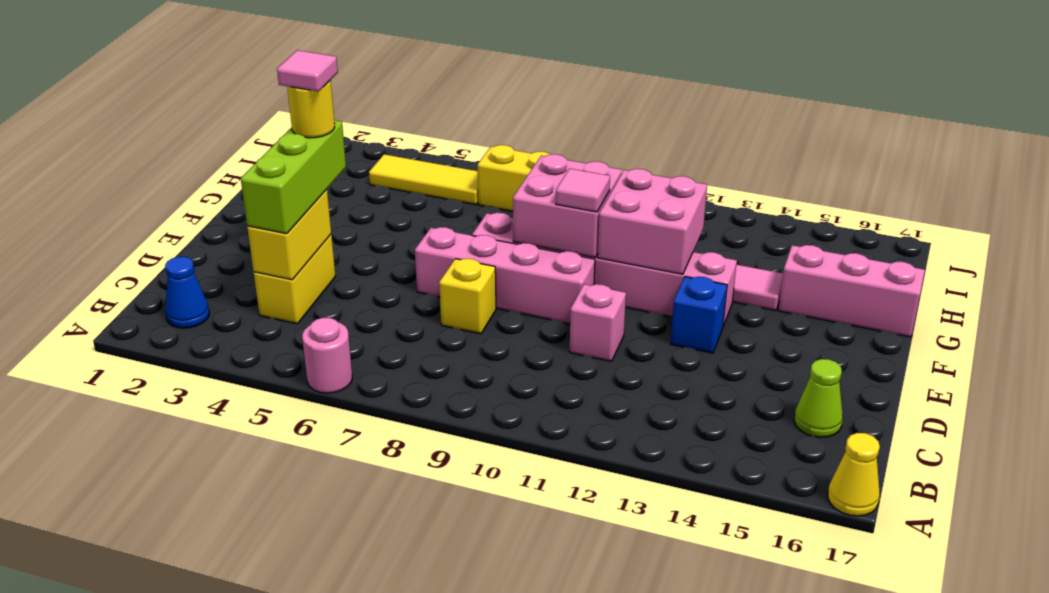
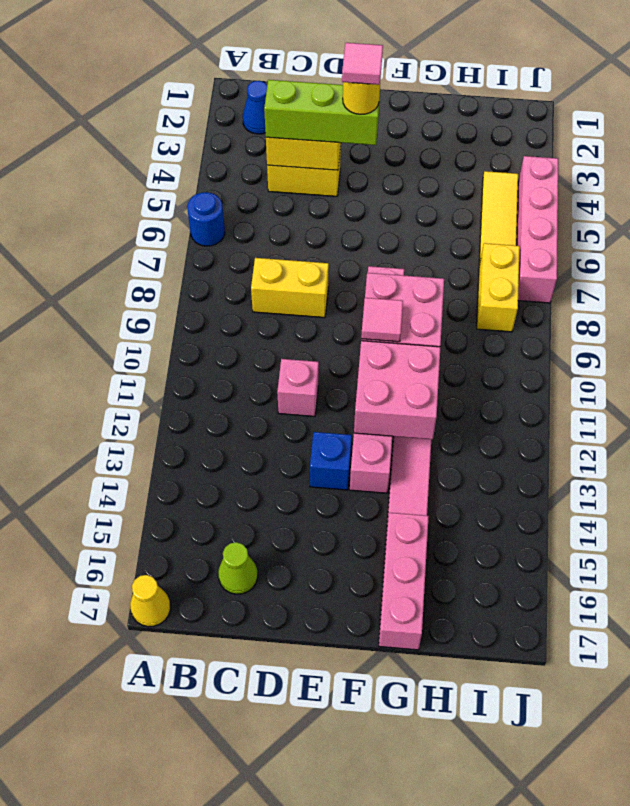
pink 1x1 round brick [302,318,352,393] -> blue 1x1 round brick [187,192,225,246]
yellow 1x1 brick [439,259,496,334] -> yellow 1x2 brick [251,258,329,318]
pink 1x4 brick [415,227,595,324] -> pink 1x4 brick moved to [517,156,558,303]

